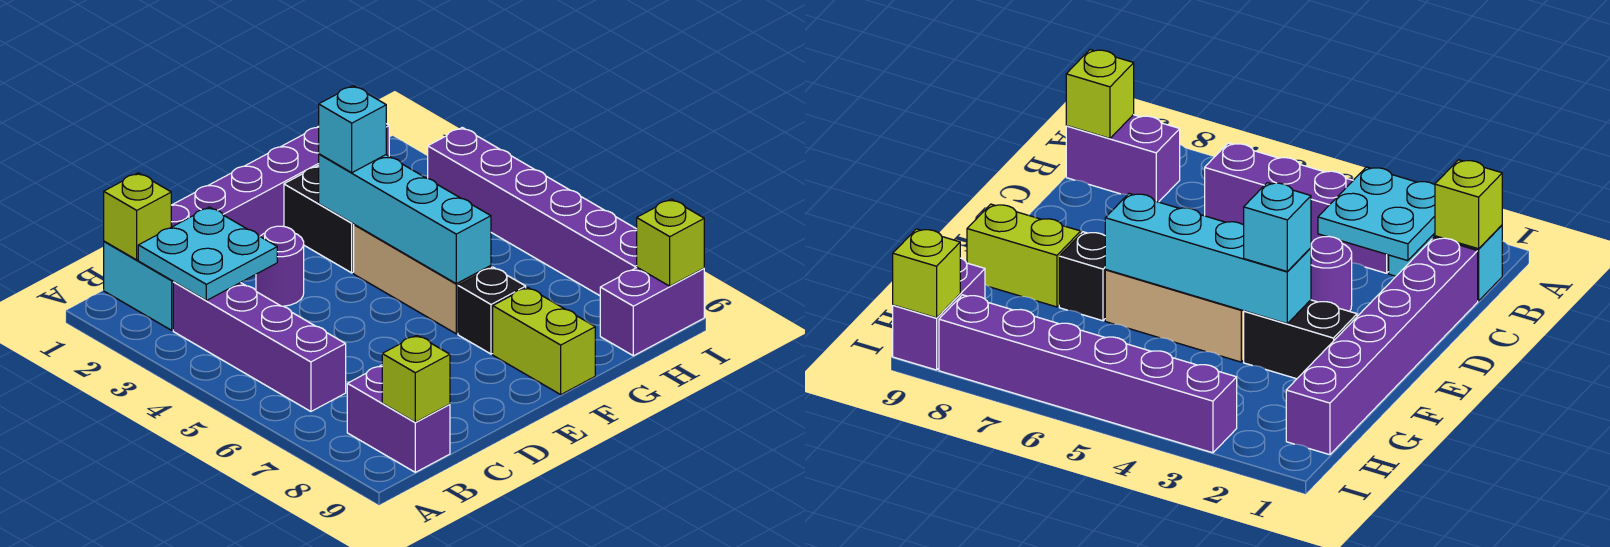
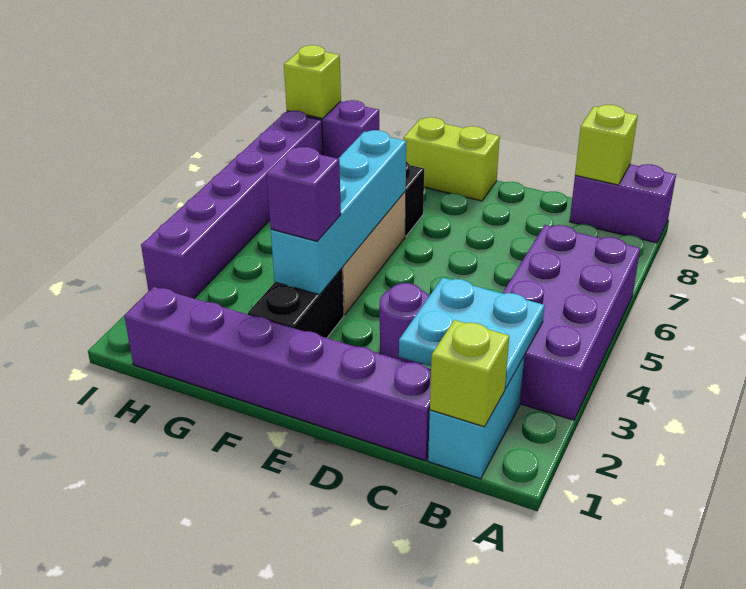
purple 1x4 brick [173,282,346,411] -> purple 2x4 brick [502,225,640,420]
purple 1x2 brick [347,365,450,472] -> purple 1x2 brick turned to [570,164,676,243]
cyan 1x1 brick [319,86,386,173] -> purple 1x1 brick [266,147,341,241]
lime 1x2 brick [493,287,595,394] -> lime 1x2 brick turned to [404,117,500,201]

